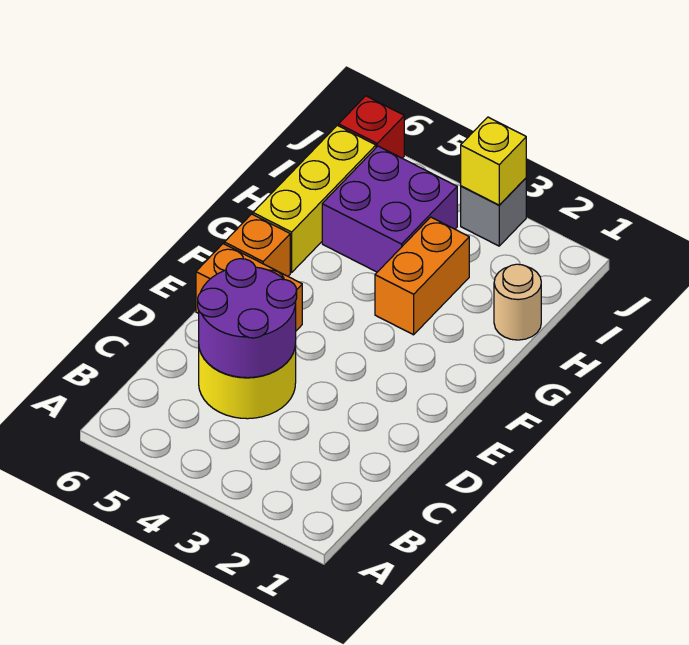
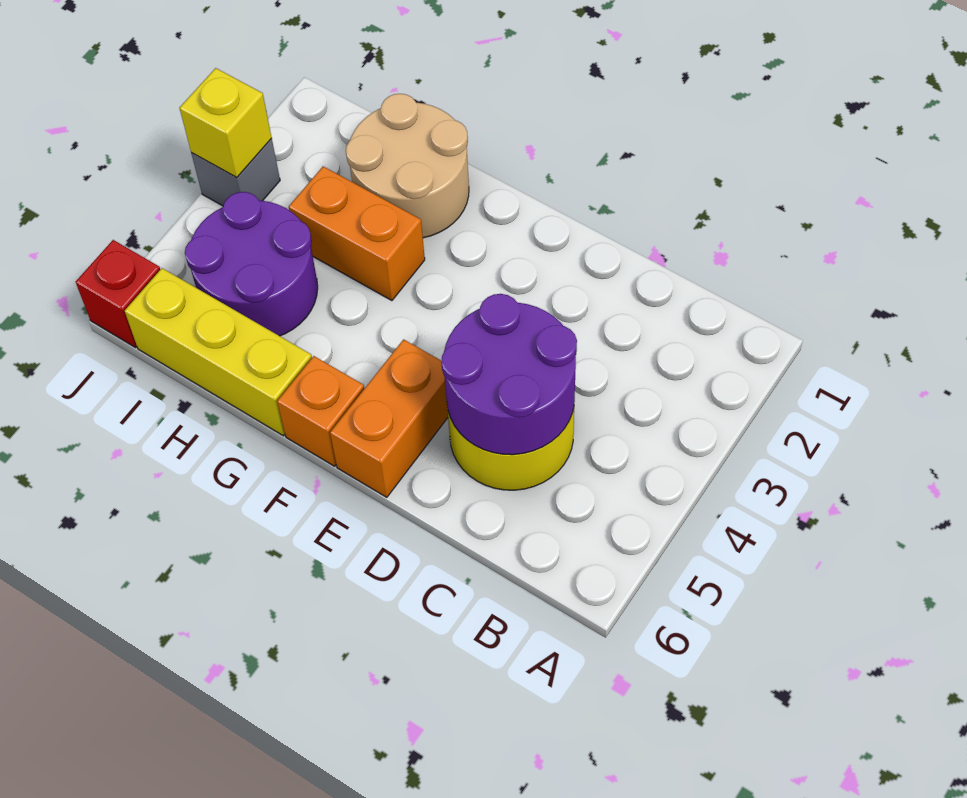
tan 1x1 round brick [494,264,541,340] -> tan 2x2 round brick [346,94,469,238]
purple 2x2 brick [322,146,457,272] -> purple 2x2 round brick [185,192,318,336]

